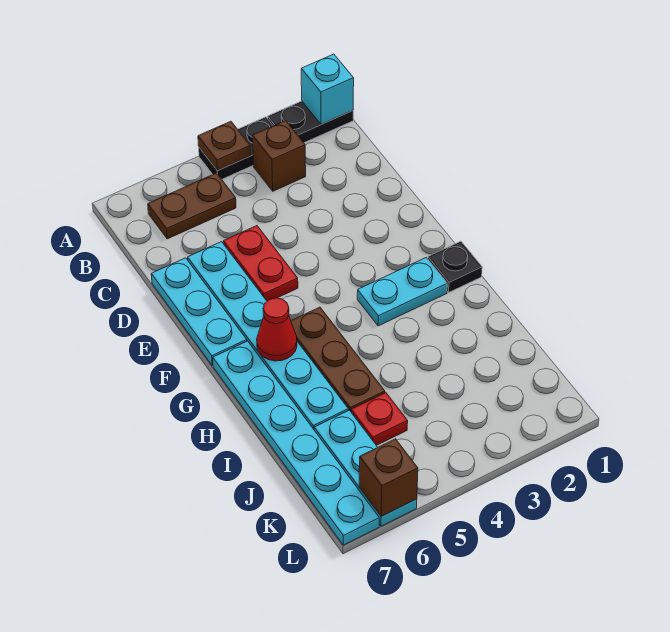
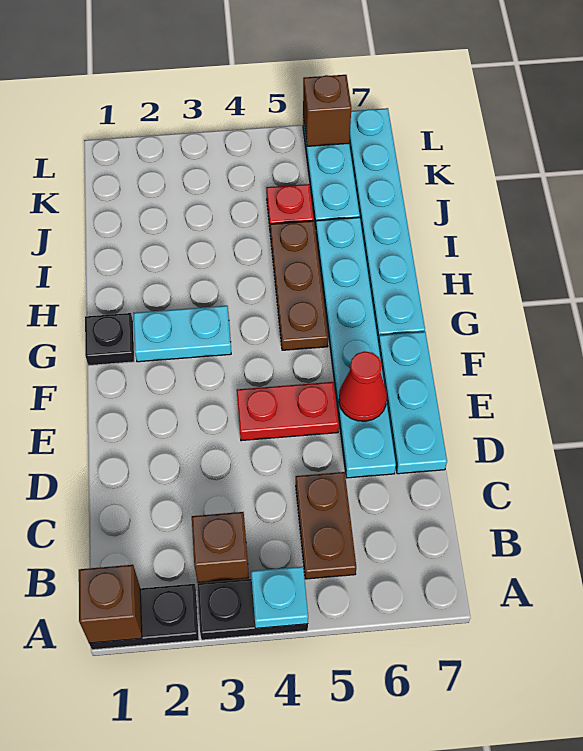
cyan 1x1 brick [301,54,354,124] -> brown 1x1 brick [79,565,142,643]
brown 1x1 plate [198,121,251,171] -> cyan 1x1 plate [251,567,308,628]
brown 1x2 plate [148,173,236,239] -> brown 1x2 plate turned to [296,472,356,579]
red 1x2 plate [223,226,298,301] -> red 1x2 plate turned to [237,382,339,441]
red 1x1 cone [257,298,297,361] -> red 1x1 cone moved to [339,351,387,421]

